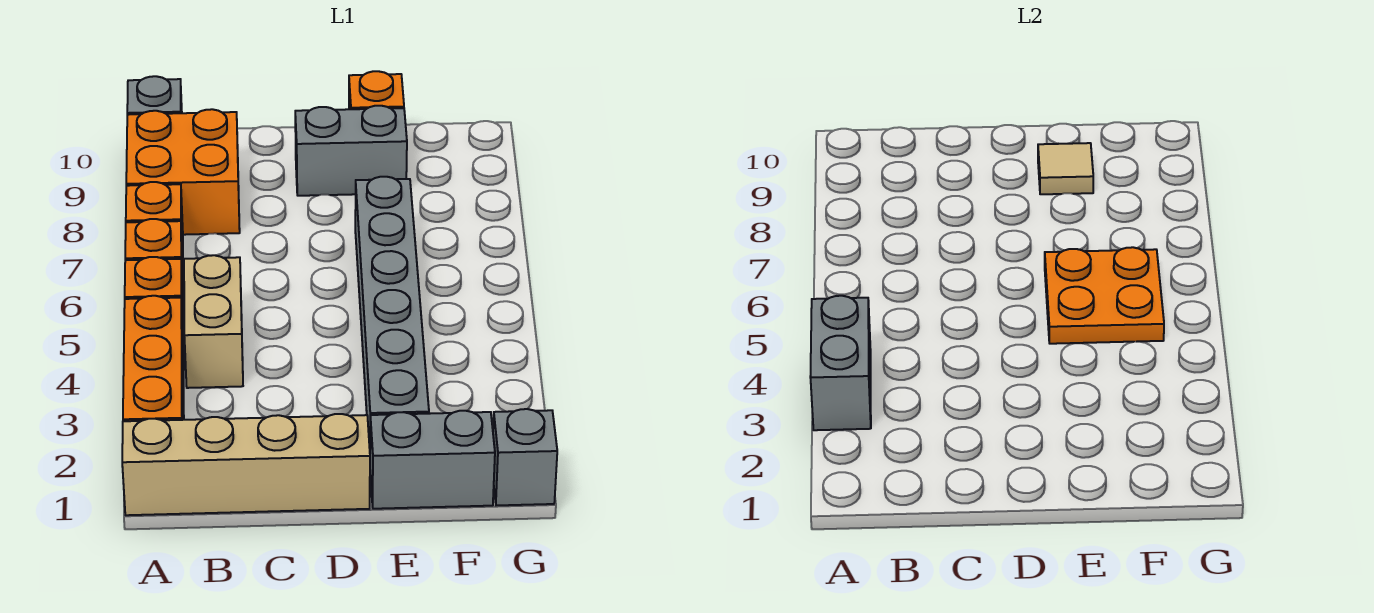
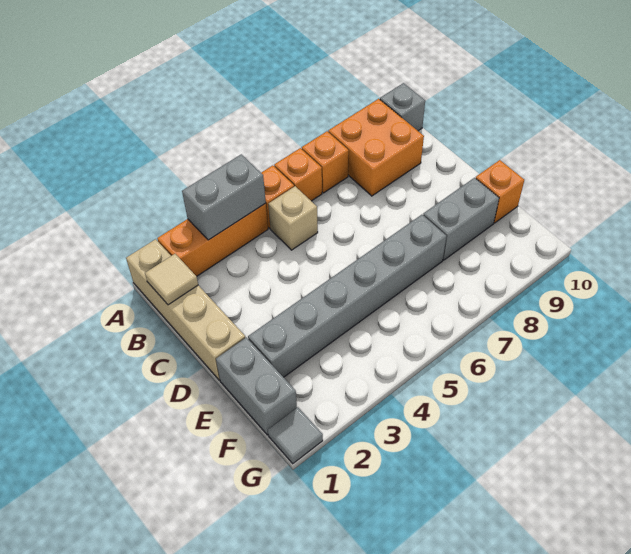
tan 1x2 brick [184,255,243,388] -> tan 1x1 brick [268,186,318,250]
grey 1x2 brick [295,106,407,196] -> grey 1x2 brick turned to [423,178,499,260]
orange 2x2 plate [1045,247,1164,344] -> none
tan 1x1 tile [1038,143,1093,194] -> tan 1x1 tile moved to [145,254,198,305]
grey 1x1 brick [493,409,557,505] -> grey 1x1 tile [268,407,323,464]

